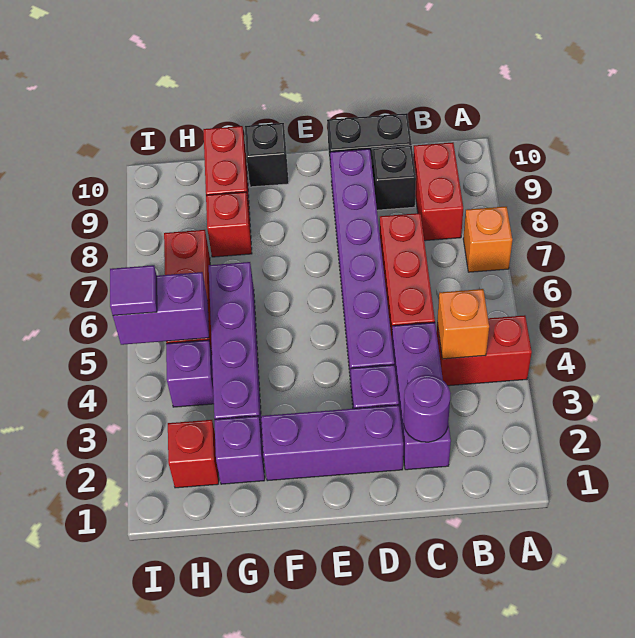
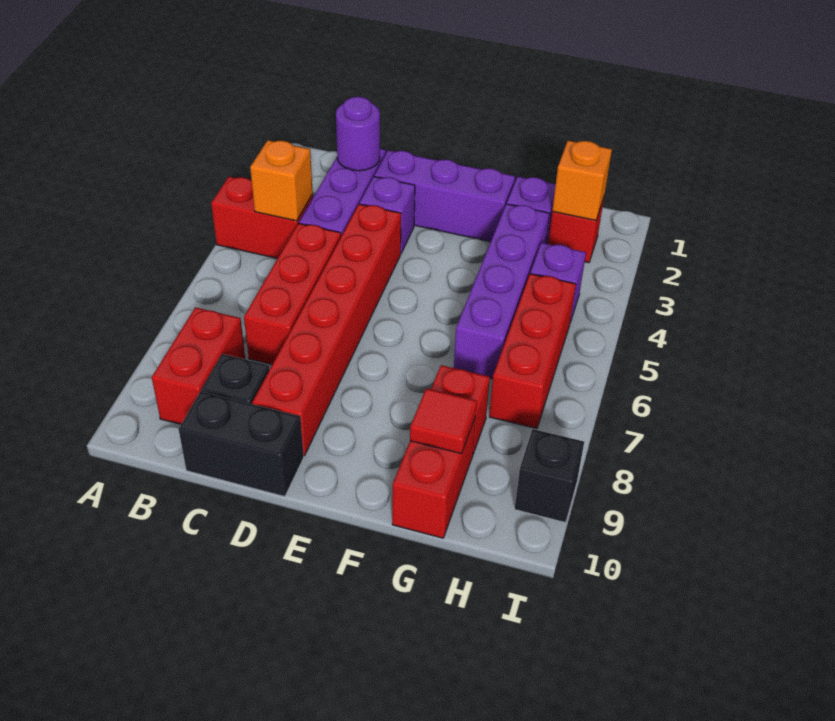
orange 1x1 brick [463,206,512,272] -> orange 1x1 brick moved to [552,141,612,220]
purple 1x6 brick [330,149,394,393] -> red 1x6 brick [252,204,401,456]
black 1x1 brick [245,123,289,187] -> black 1x1 brick moved to [515,429,584,523]
none -> red 1x1 tile [410,388,477,454]
purple 1x2 brick [113,272,209,345] -> none
purple 1x1 tile [110,265,157,316] -> none

